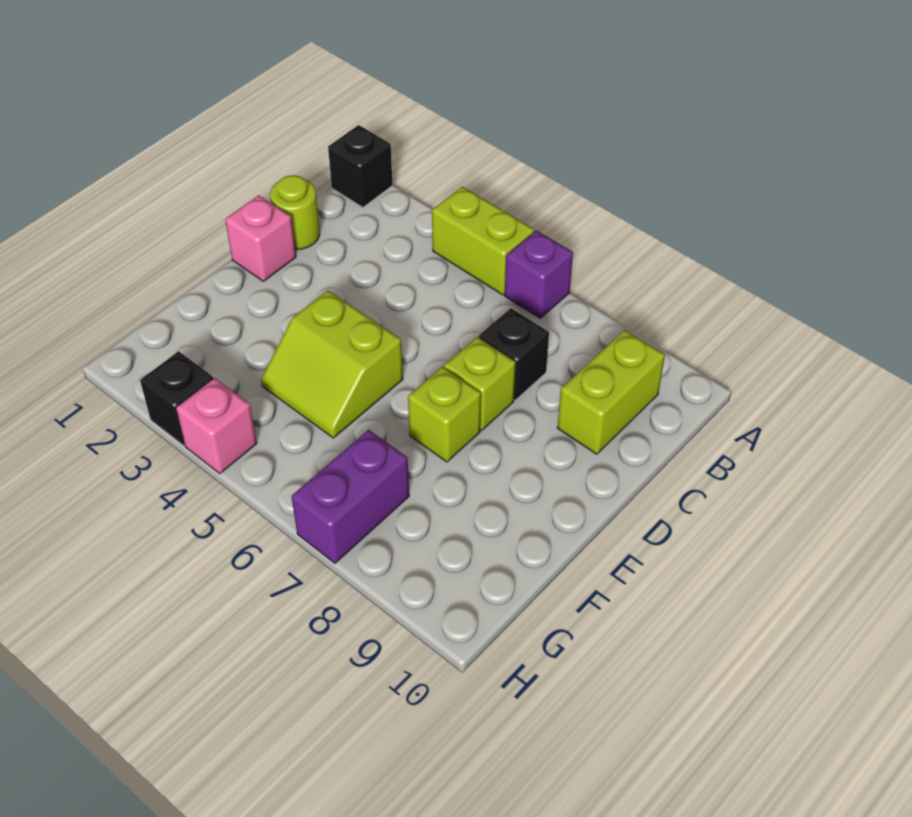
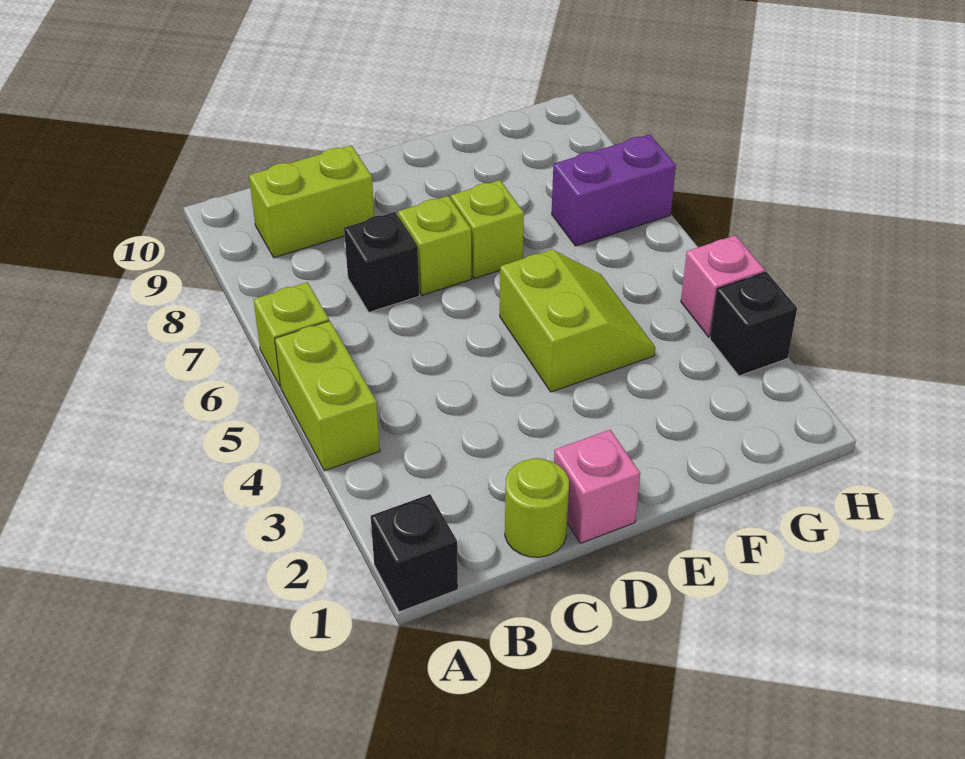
purple 1x1 brick [505,230,573,318] -> lime 1x1 brick [253,282,329,387]

